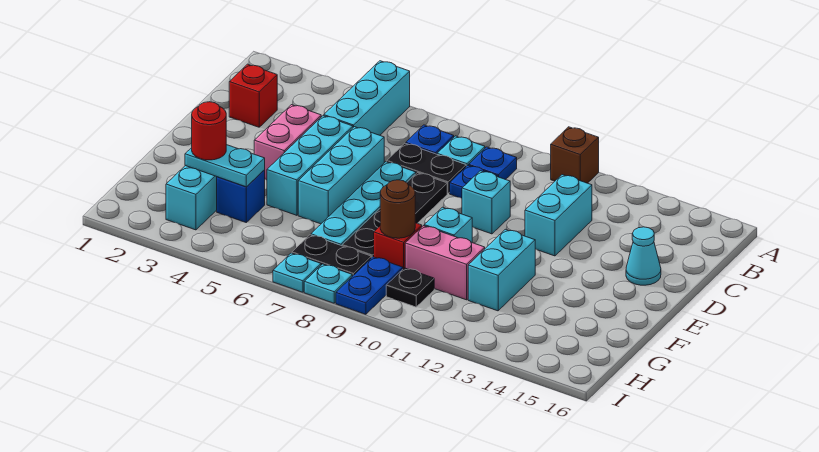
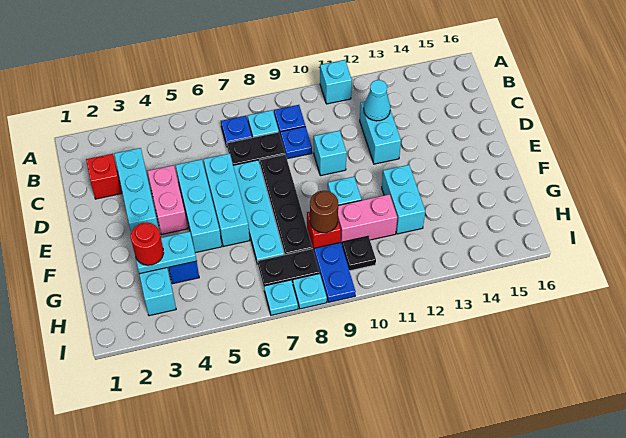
cyan 1x3 brick [324,61,410,135] -> cyan 1x3 brick moved to [114,148,158,232]
brown 1x1 brick [551,127,599,183] -> cyan 1x1 brick [320,60,352,104]
cyan 1x1 cone [626,227,661,285] -> cyan 1x1 cone moved to [364,80,390,121]

